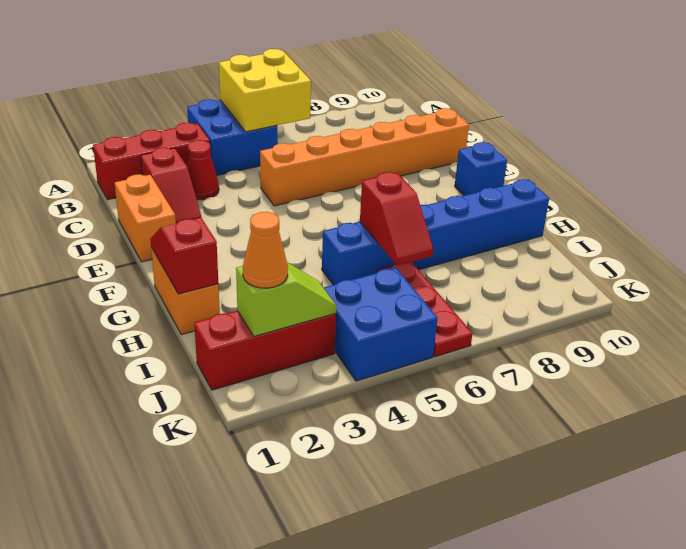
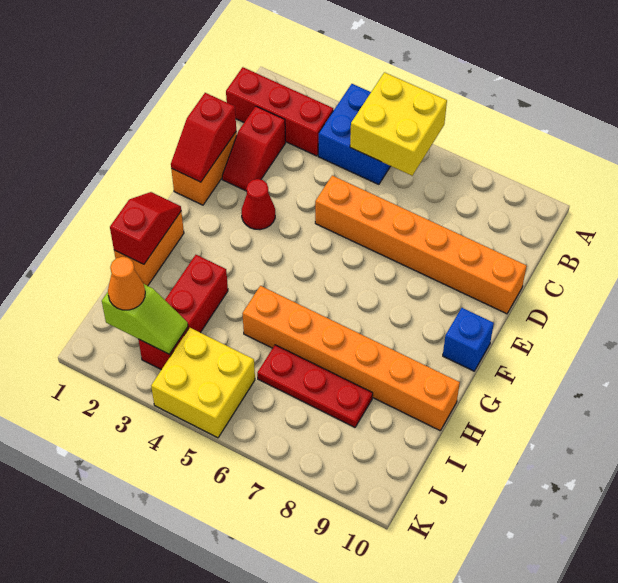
red 1x1 cone [187,140,219,200] -> red 1x1 cone moved to [241,179,275,230]
blue 1x6 brick [322,179,549,285] -> orange 1x6 brick [242,286,460,430]
red 1x2 slope [360,172,433,266] -> red 1x2 slope moved to [171,93,236,182]
red 1x3 plate [376,262,473,357] -> red 1x3 plate turned to [257,345,373,427]
red 1x3 brick [194,311,336,390] -> red 1x3 brick turned to [138,255,228,370]
blue 2x2 brick [323,268,437,381] -> yellow 2x2 brick [151,328,255,438]

